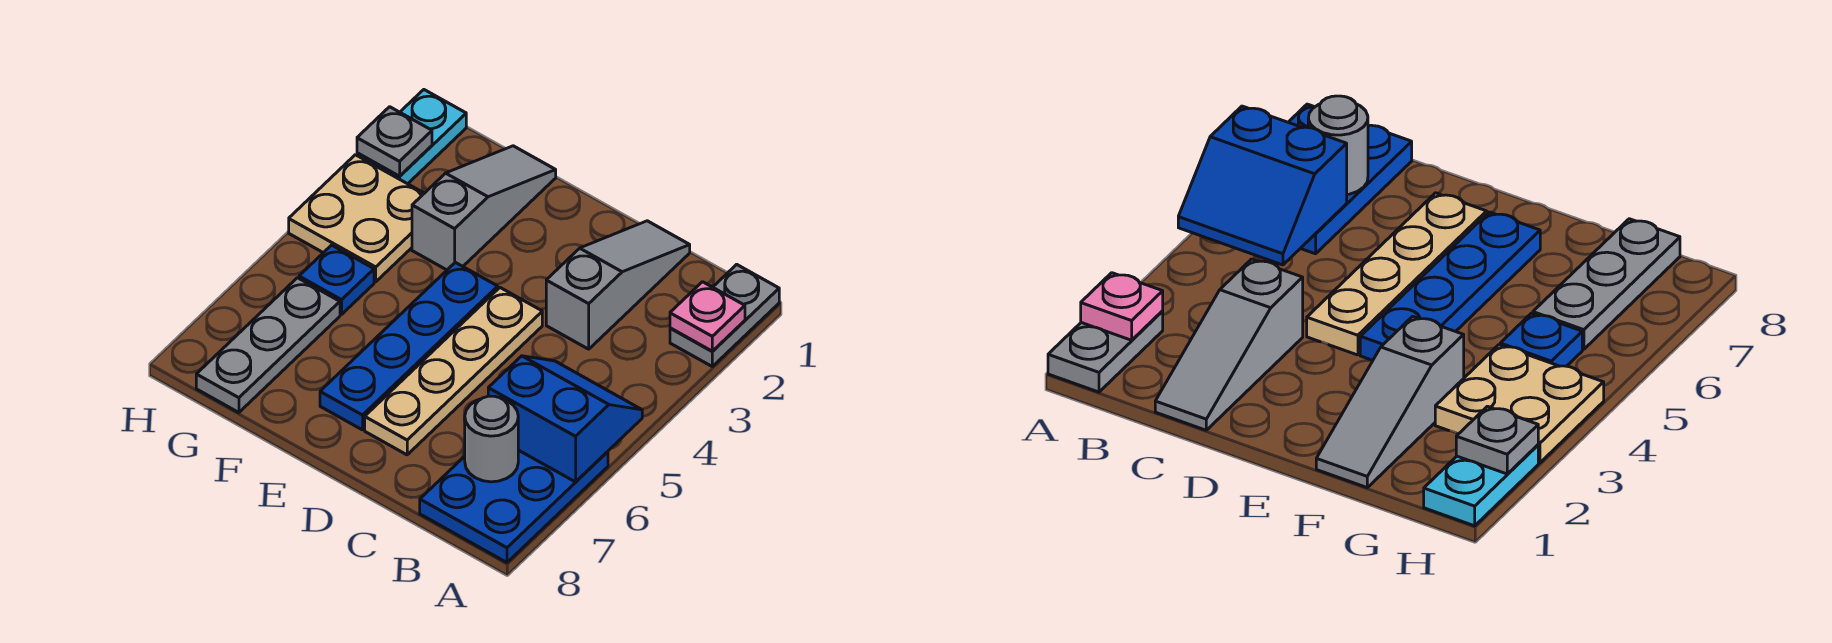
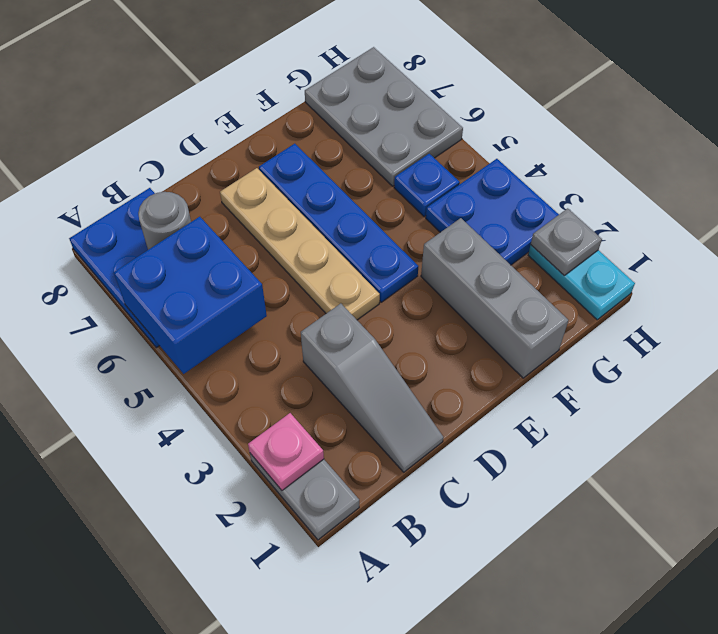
blue 2x2 slope [488,356,642,482] -> blue 2x2 brick [114,217,267,374]
grey 1x3 slope [412,146,556,270] -> grey 1x3 brick [421,218,568,378]
tan 2x2 plate [289,155,424,282] -> blue 2x2 plate [426,159,559,265]
grey 1x3 plate [196,278,340,413] -> grey 2x3 plate [305,47,463,186]

